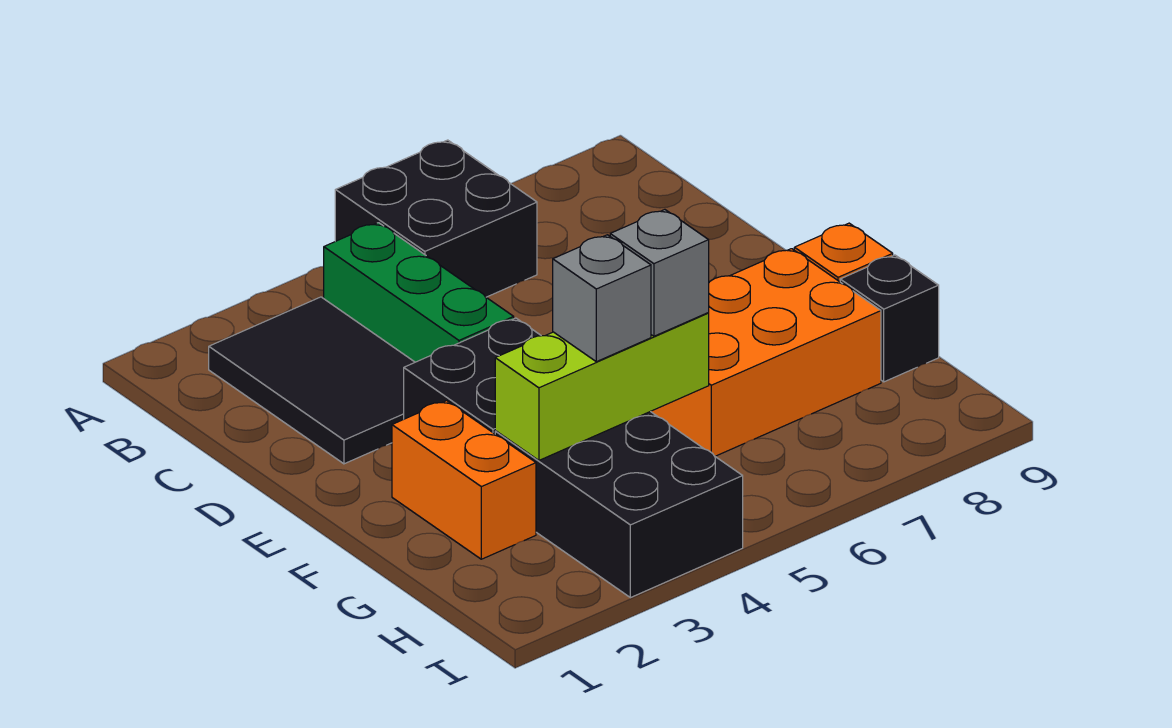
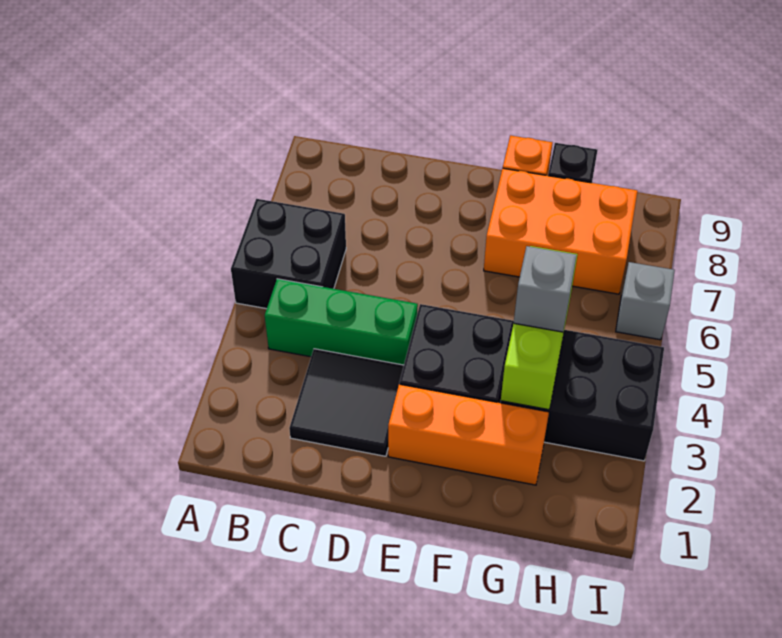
black 2x3 tile [209,297,415,464] -> black 2x2 tile [289,349,404,456]
orange 1x2 brick [392,401,536,559] -> orange 1x3 brick [388,385,549,485]
orange 2x3 brick [651,249,881,456] -> orange 2x3 brick turned to [484,168,638,294]
grey 1x1 brick [610,210,709,336] -> grey 1x1 brick moved to [616,262,675,340]

